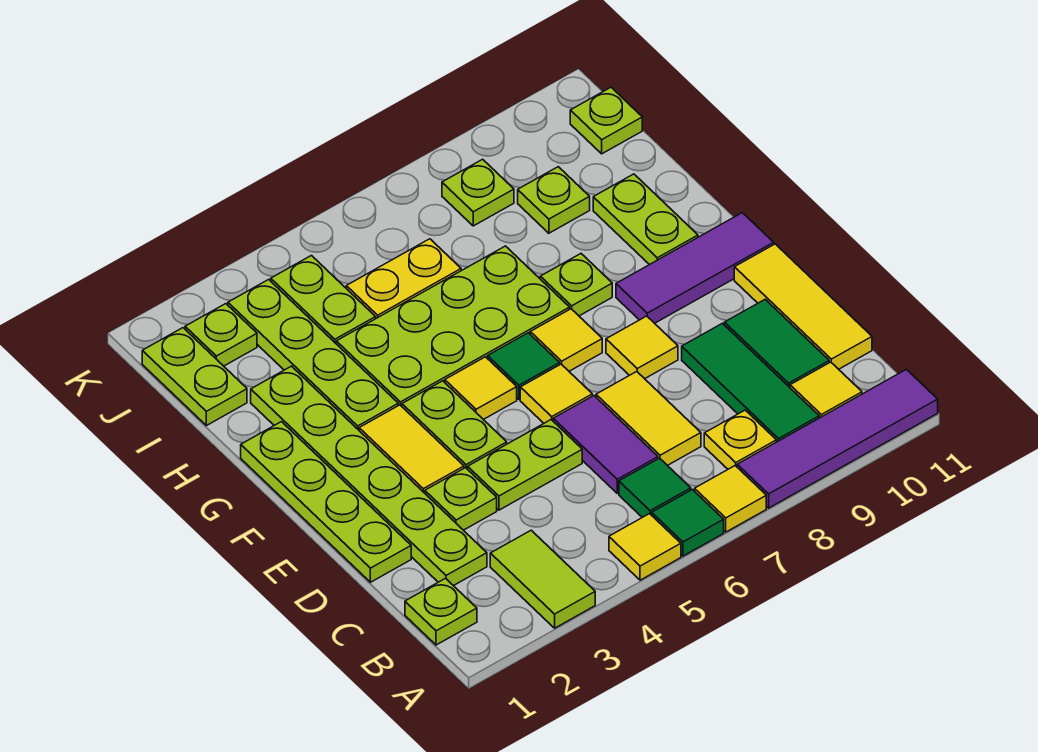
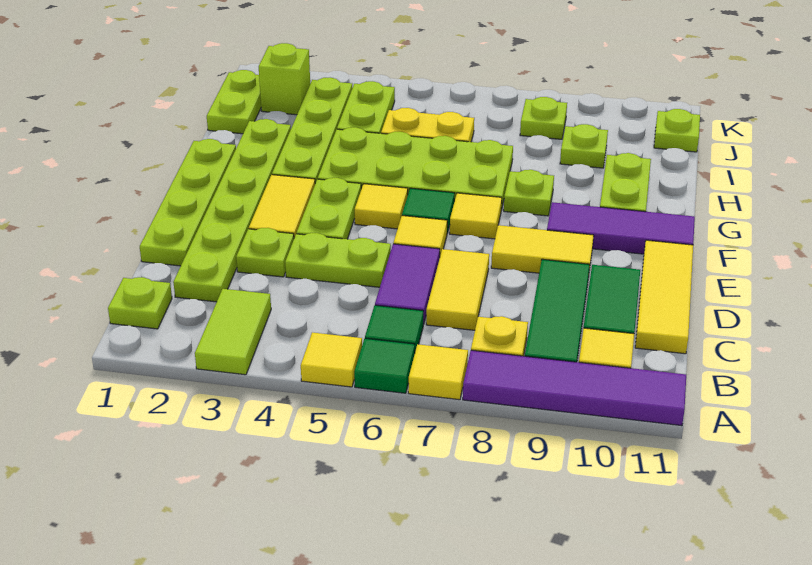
yellow 1x1 tile [606,316,678,379] -> yellow 1x2 tile [491,225,594,273]
lime 1x1 plate [185,304,257,366] -> lime 1x1 brick [259,43,310,115]

